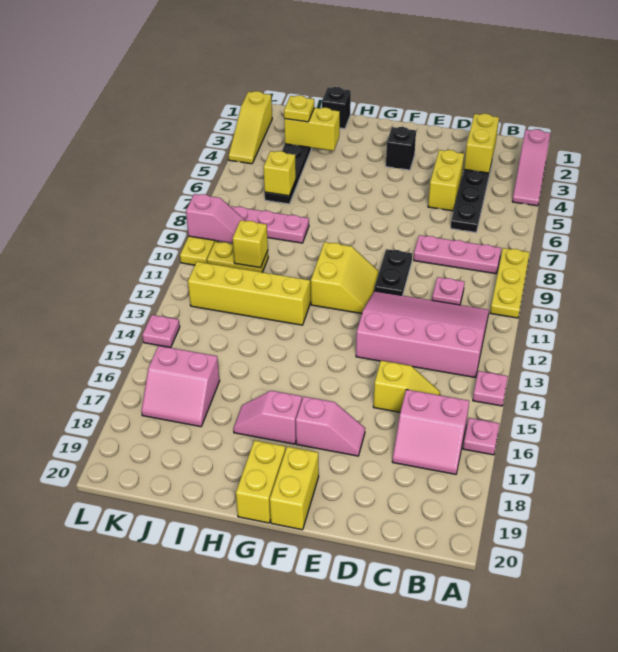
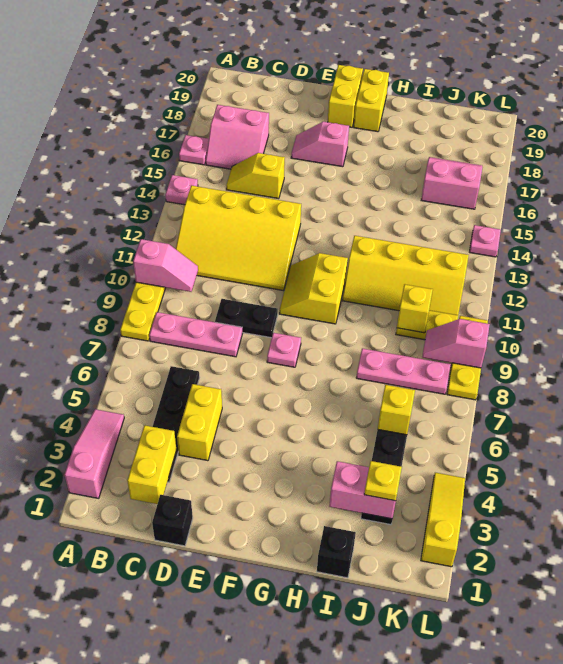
pink 3x4 slope [356,291,489,378] -> yellow 3x4 slope [176,185,301,291]
pink 2x2 slope [392,390,469,474] -> pink 2x2 slope turned to [206,105,269,169]
pink 1x1 plate [432,277,464,305] -> pink 1x1 plate moved to [267,333,301,367]
black 1x2 plate [375,249,412,296] -> black 1x2 plate turned to [215,299,278,338]
black 1x1 brick [386,127,416,170] -> black 1x1 brick moved to [152,495,193,546]
pink 1x2 slope [233,391,302,444] -> pink 1x2 slope moved to [133,239,198,292]
yellow 1x2 brick [284,108,340,151] -> pink 1x2 brick [329,461,396,519]

